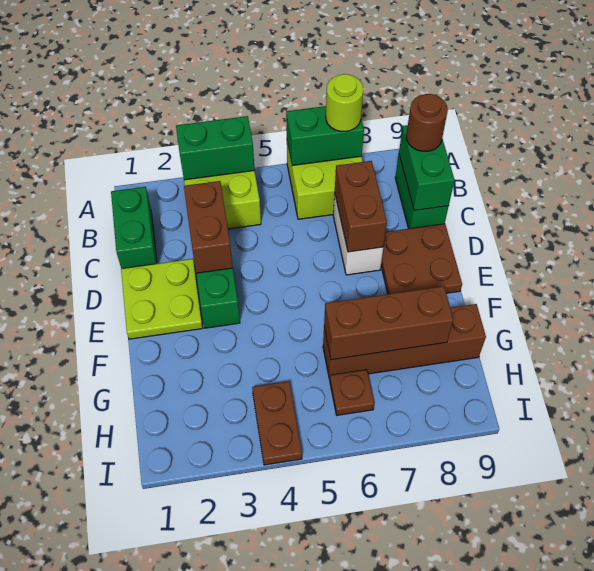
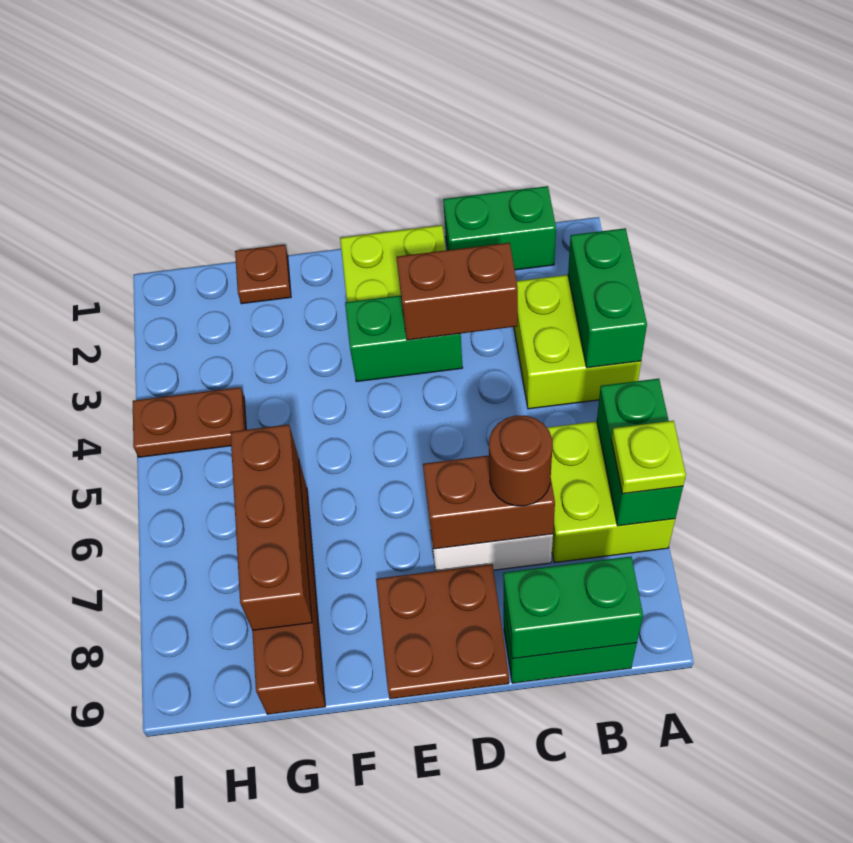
lime 1x1 round brick [326,74,363,131] -> lime 1x1 plate [612,421,686,494]
brown 1x1 round brick [406,94,448,151] -> brown 1x1 round brick moved to [489,415,552,506]
brown 1x1 plate [330,370,374,415] -> brown 1x1 plate moved to [235,245,291,304]

